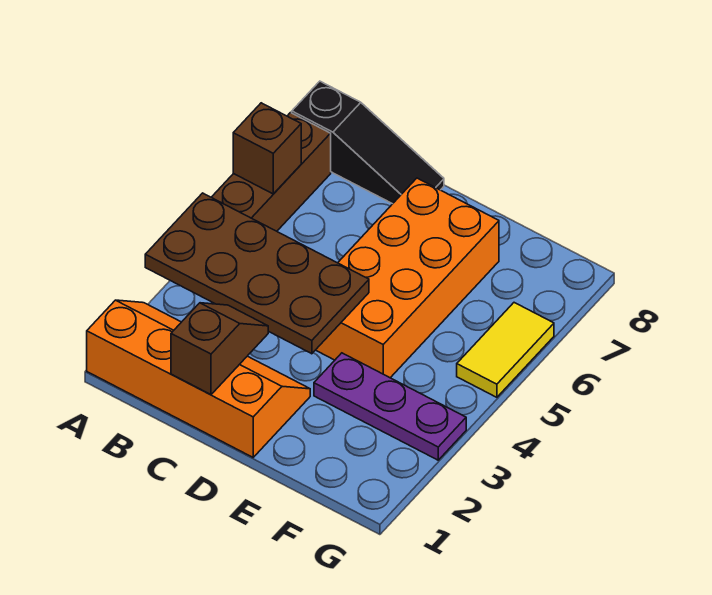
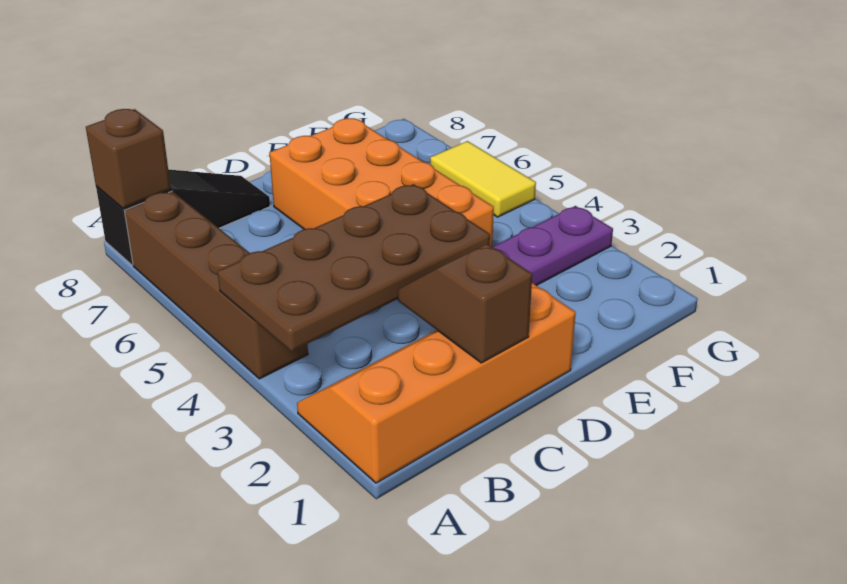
brown 1x1 brick [233,103,301,194] -> brown 1x1 brick moved to [86,109,171,208]

